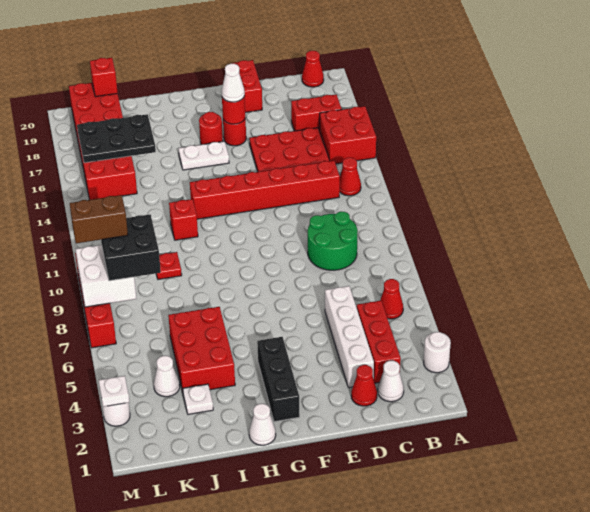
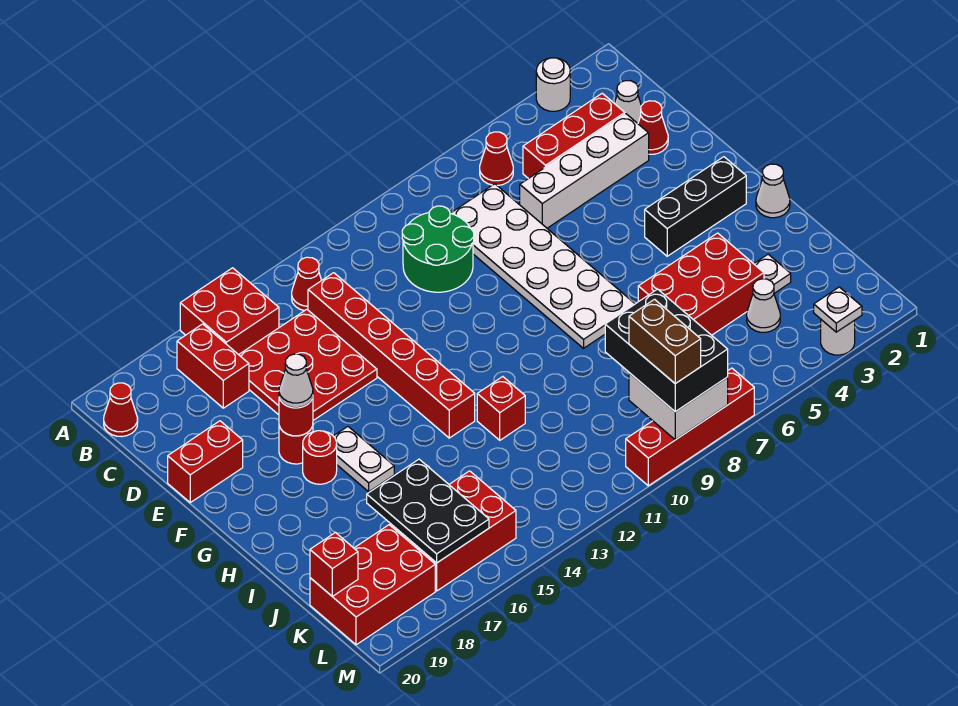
none -> white 2x6 plate [451,184,635,348]
red 1x1 plate [156,252,182,279] -> none
black 2x2 brick [101,215,161,281] -> black 2x3 brick [605,289,728,412]

